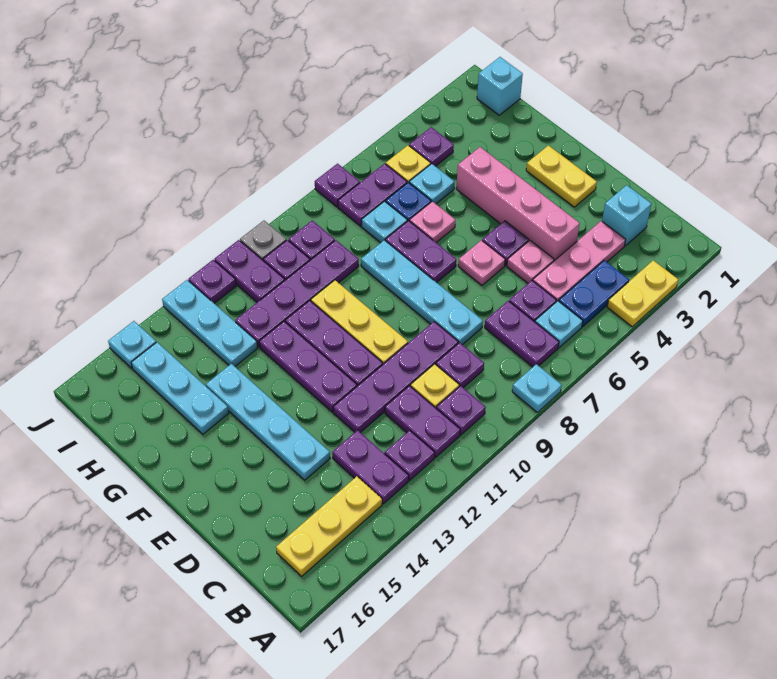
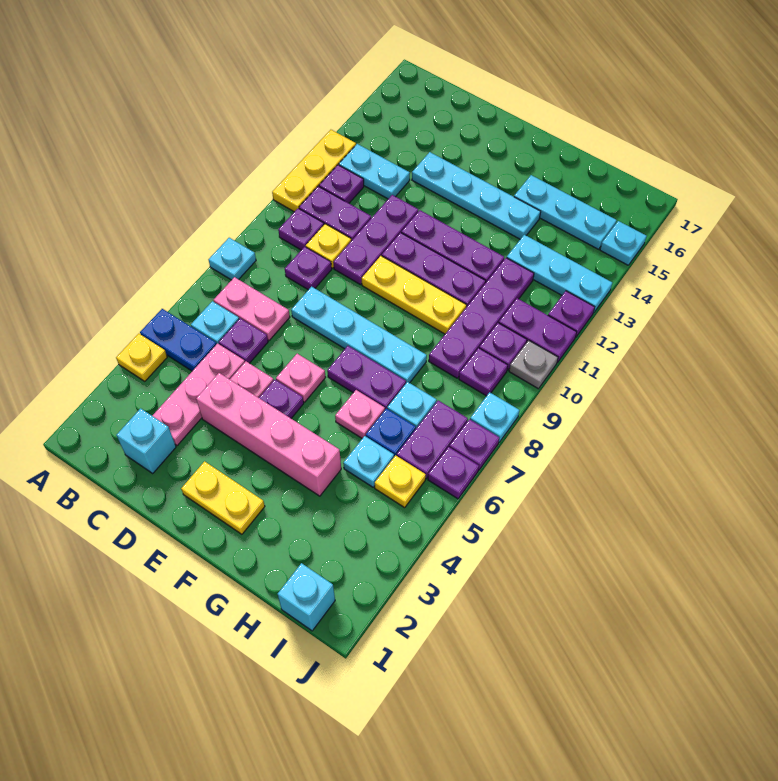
yellow 1x2 plate [607,260,678,327] -> yellow 1x1 plate [116,334,167,381]
blue 1x2 plate [559,260,629,327] -> blue 1x2 plate turned to [140,309,216,371]
purple 1x2 plate [485,301,559,367] -> pink 1x2 plate [214,277,290,341]
purple 1x2 plate [332,430,409,504] -> cyan 1x2 plate [339,144,410,199]
yellow 1x3 plate [276,476,382,576] -> yellow 1x3 plate moved to [272,130,356,212]
purple 1x4 plate [333,322,458,433] -> purple 1x3 plate [333,195,418,285]
purple 1x1 plate [409,127,454,166] -> purple 1x1 plate moved to [428,447,479,499]
none -> cyan 1x1 plate [470,392,519,442]

